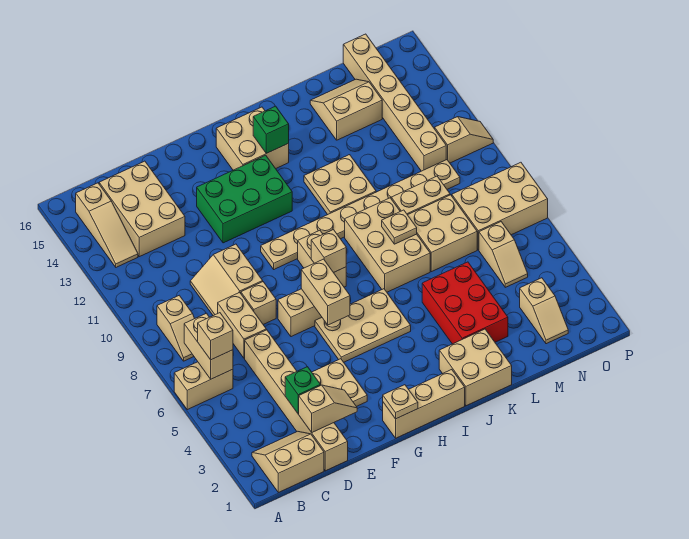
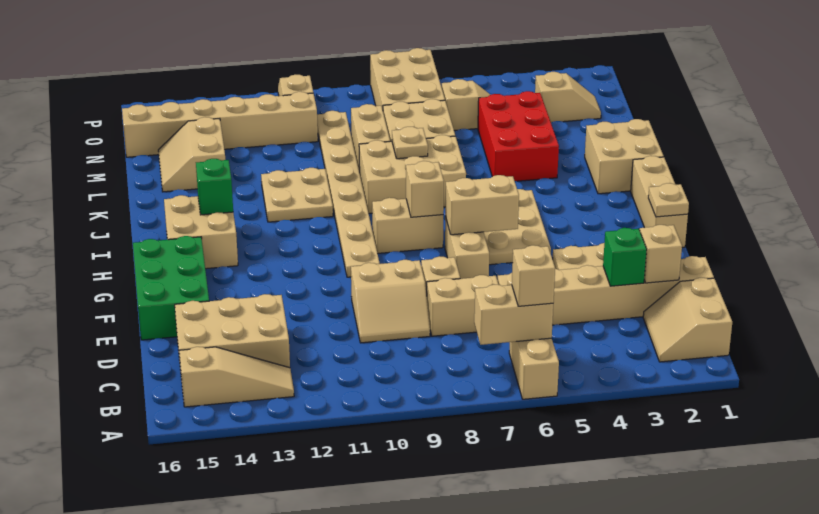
tan 1x2 slope [157,295,195,361] -> none
green 2x3 brick [197,155,292,243] -> green 2x3 brick moved to [133,236,209,340]
red 2x3 brick [422,262,508,344] -> red 2x3 brick turned to [478,91,559,181]

